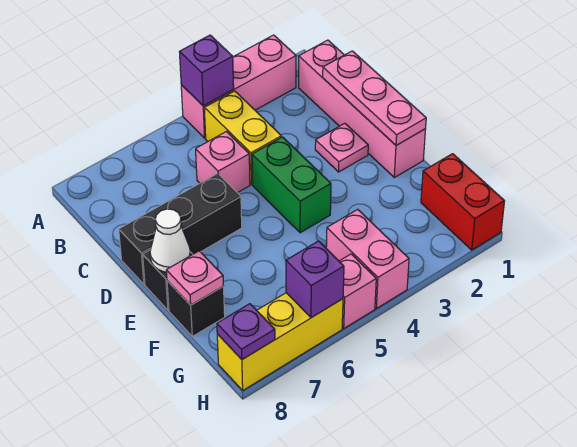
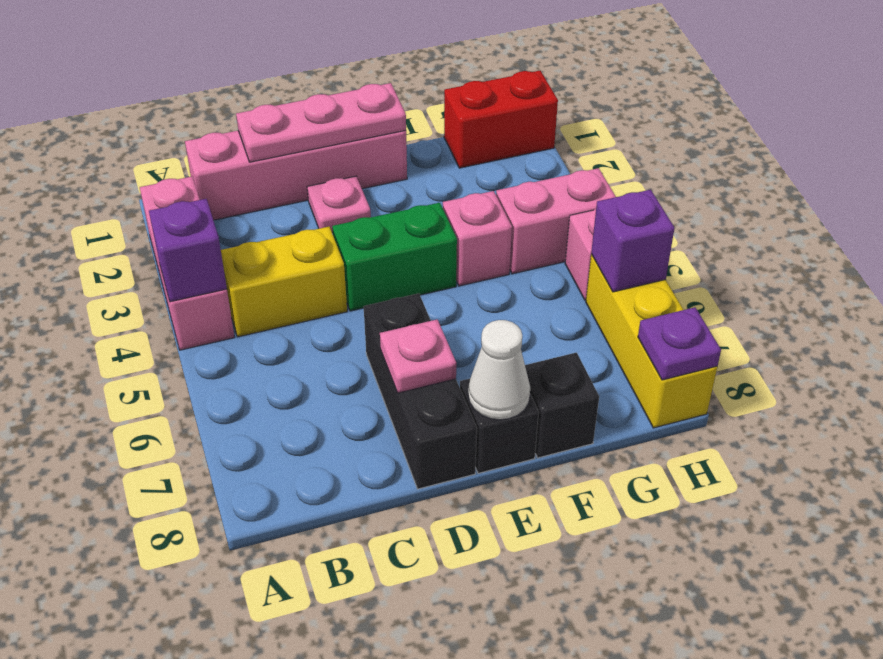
pink 1x1 brick [196,132,250,193] -> pink 1x1 brick moved to [443,191,512,286]
pink 1x1 plate [166,251,224,305] -> pink 1x1 plate moved to [380,320,456,393]

